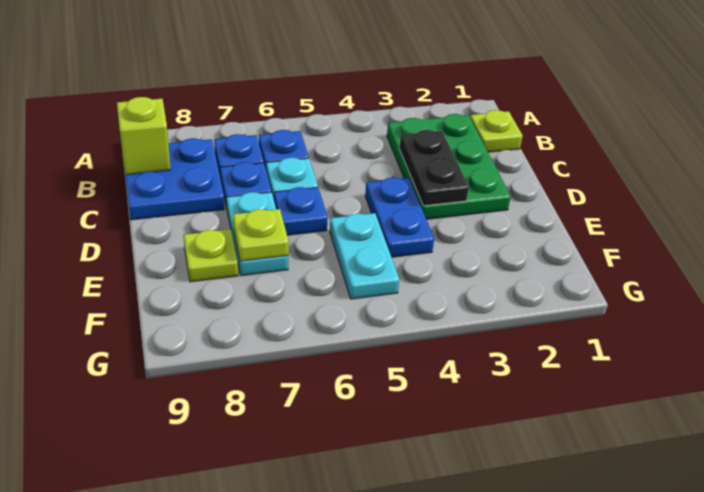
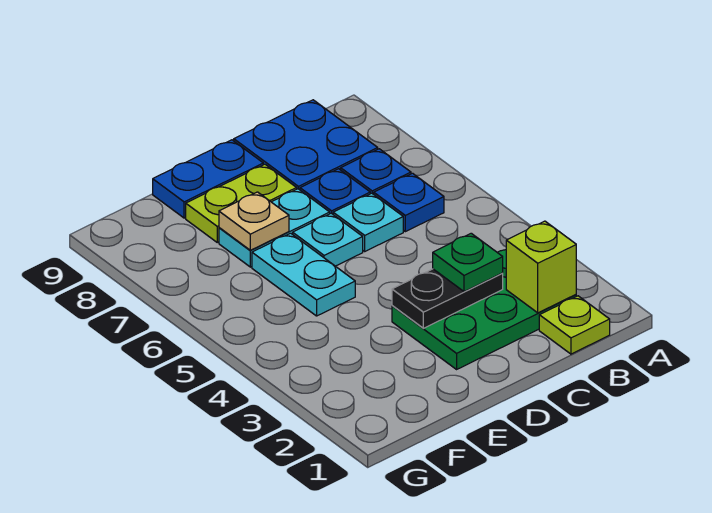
lime 1x1 brick [117,97,171,175] -> lime 1x1 brick moved to [506,221,576,313]
none -> green 1x1 plate [433,233,503,292]
blue 1x2 plate [365,178,434,257] -> blue 1x2 plate moved to [153,140,263,218]
blue 1x1 plate [274,187,328,235] -> cyan 1x1 plate [293,213,363,266]
cyan 1x2 plate [330,213,399,299] -> cyan 1x2 plate turned to [252,233,355,316]
lime 1x1 plate [233,209,289,261] -> tan 1x1 plate [219,192,289,250]
lime 1x1 plate [183,229,238,282] -> lime 1x2 plate [186,164,297,242]

